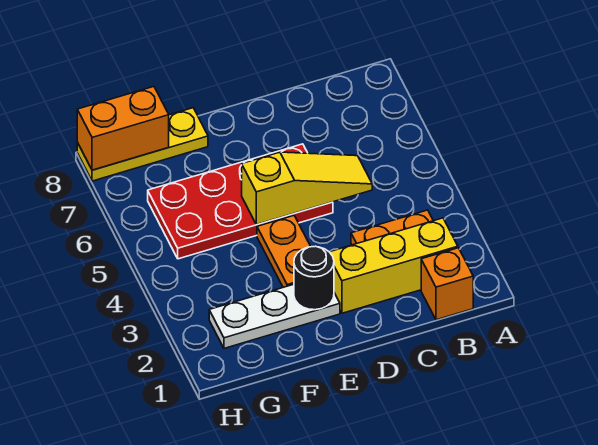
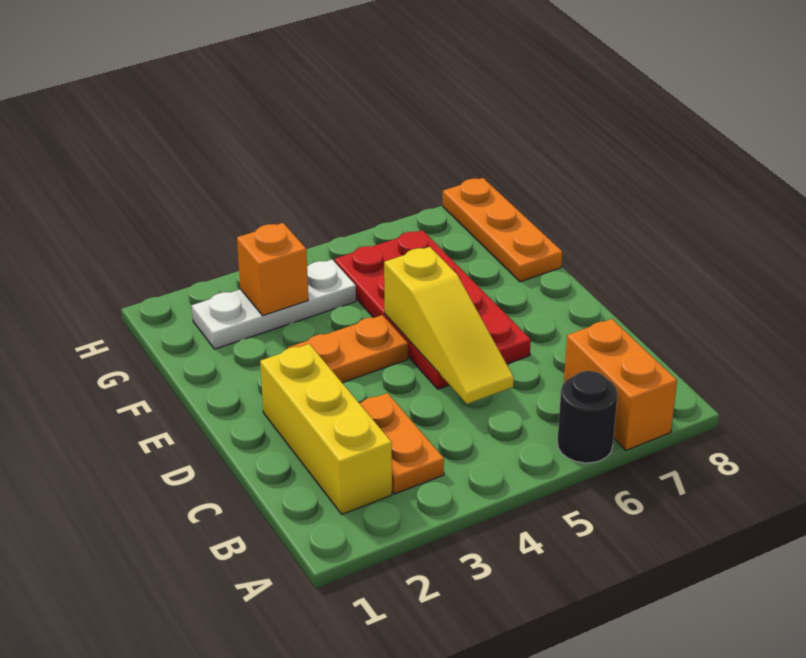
orange 1x1 brick [421,248,473,320] -> orange 1x1 brick moved to [237,223,308,316]
white 1x3 plate [209,284,340,348] -> white 1x3 plate turned to [192,260,356,349]
black 1x1 round brick [294,246,334,310] -> black 1x1 round brick moved to [557,371,618,463]
yellow 1x3 plate [77,108,208,181] -> orange 1x3 plate [443,178,562,282]
orange 1x2 brick [77,87,169,170] -> orange 1x2 brick moved to [564,319,677,450]

